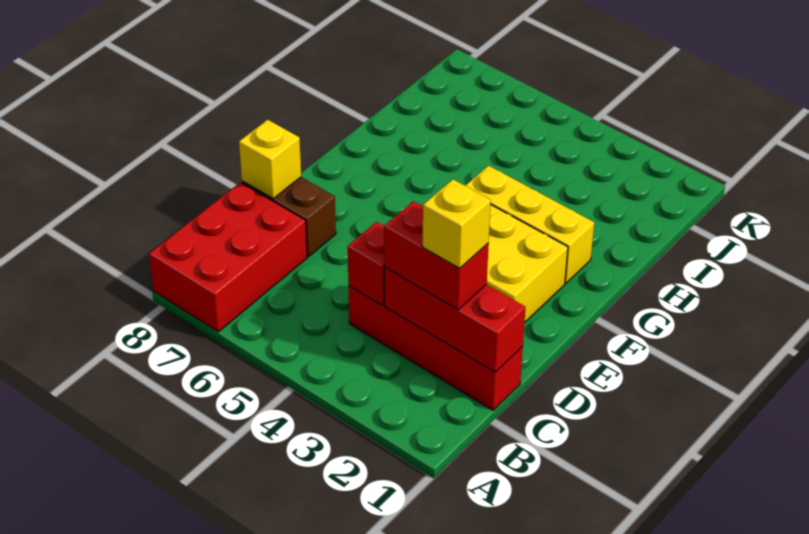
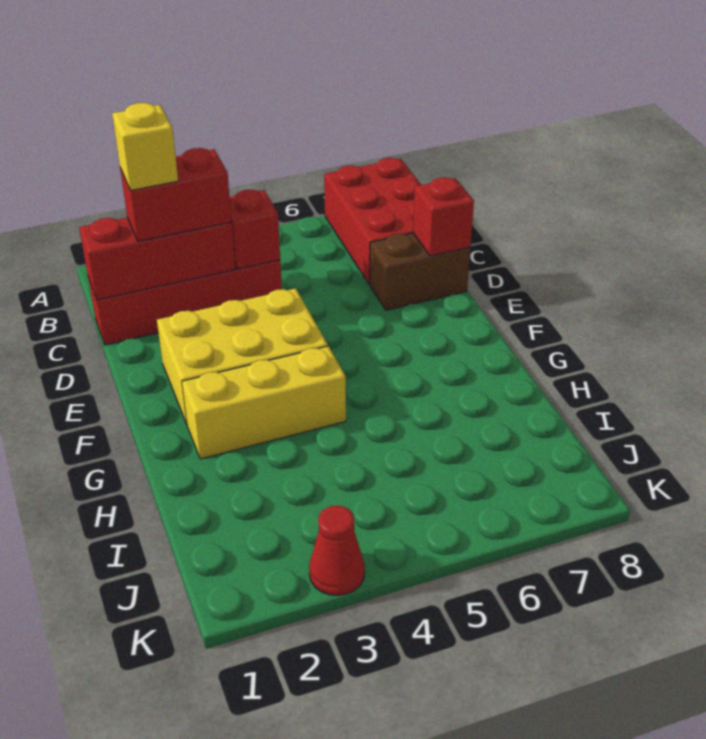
yellow 1x1 brick [239,120,301,199] -> red 1x1 brick [413,177,474,256]
none -> red 1x1 cone [309,506,365,595]

